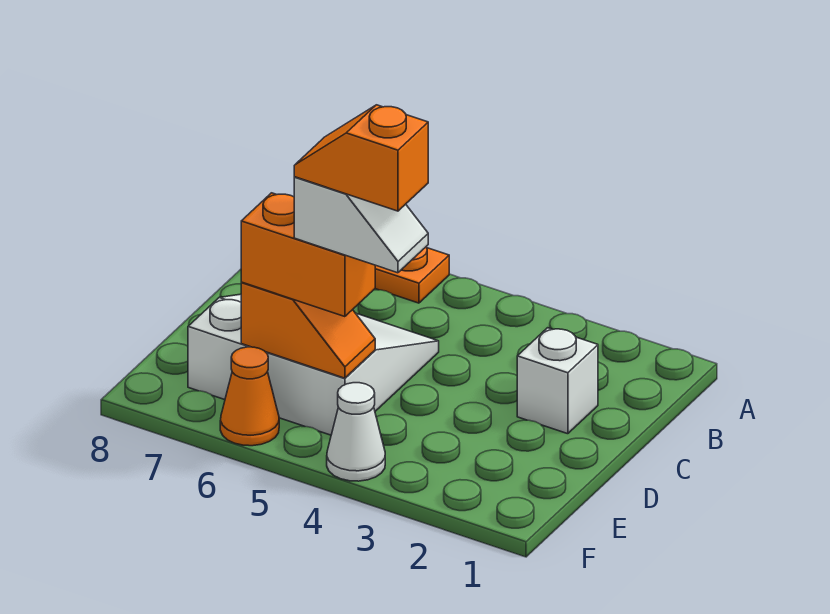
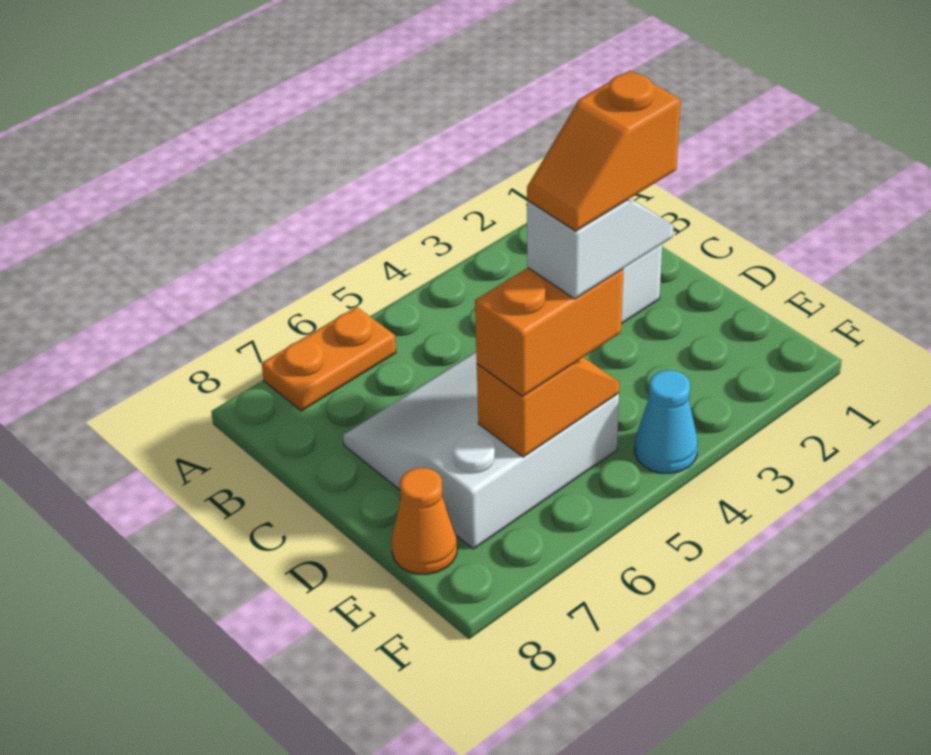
white 1x1 cone [327,383,385,481] -> cyan 1x1 cone [635,370,698,473]
orange 1x1 cone [220,347,279,446] -> orange 1x1 cone moved to [391,468,457,574]

